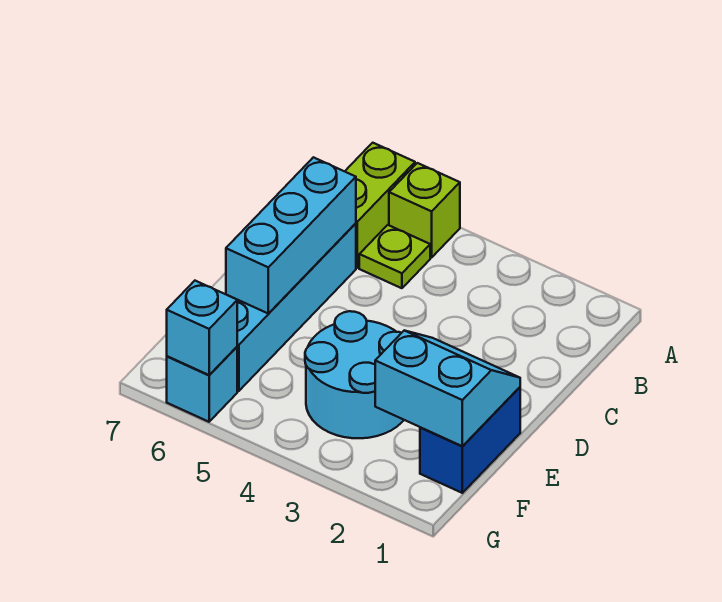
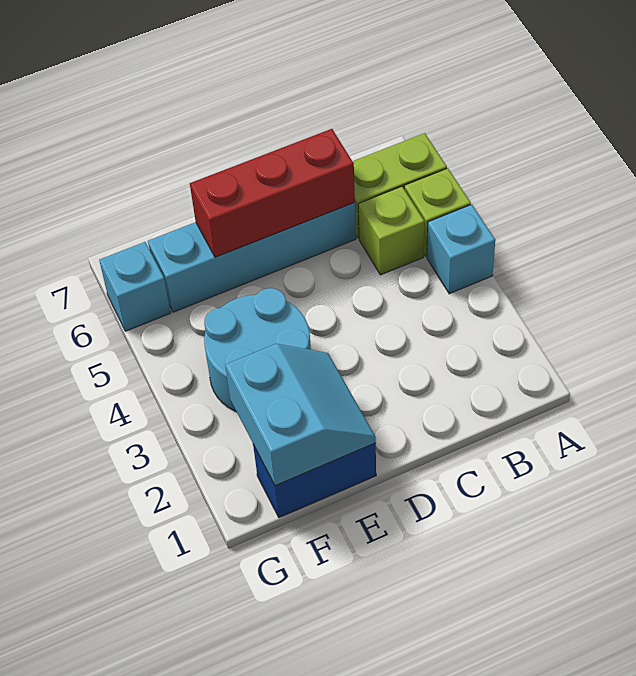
lime 1x1 plate [359,225,430,288] -> lime 1x1 brick [358,187,424,275]
cyan 1x3 brick [226,157,356,313] -> red 1x3 brick [190,129,355,257]
cyan 1x1 brick [167,281,237,375] -> cyan 1x1 brick moved to [427,204,495,294]

